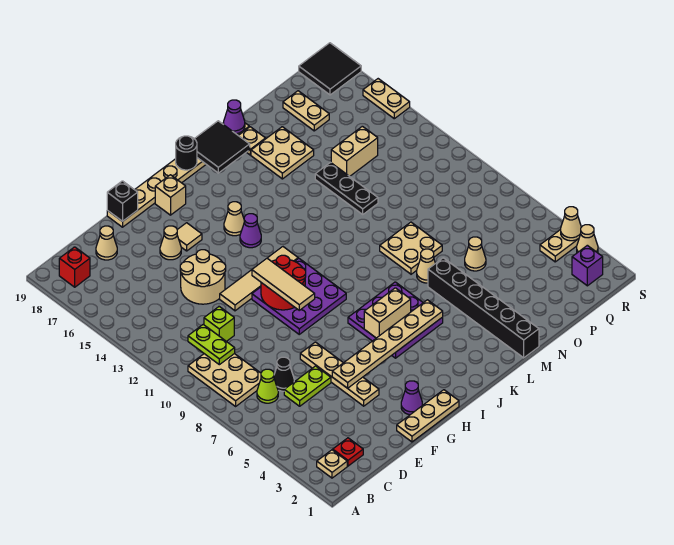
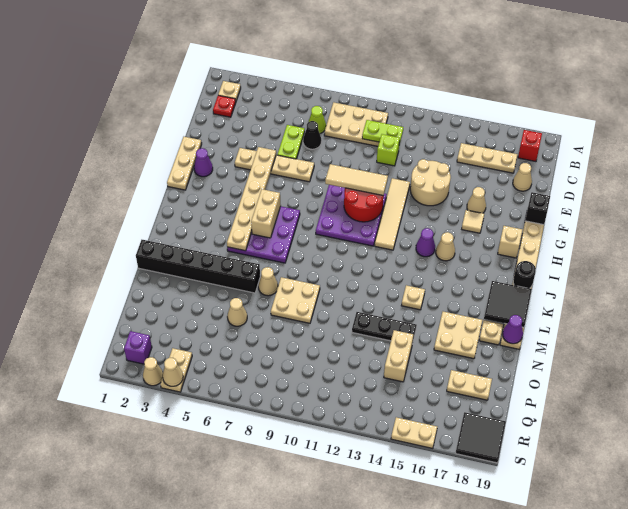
none -> tan 1x3 plate [457,143,518,173]
none -> tan 1x1 plate [401,285,425,310]

